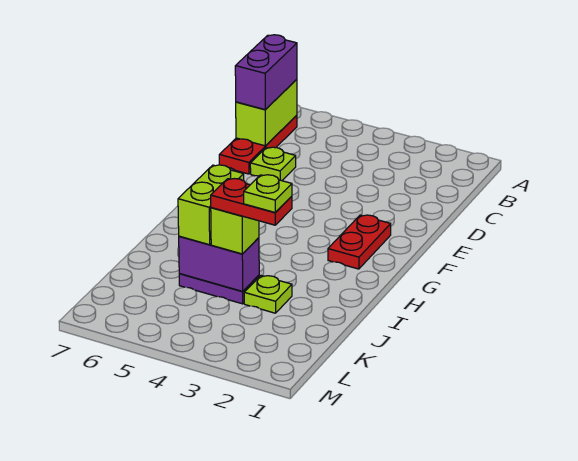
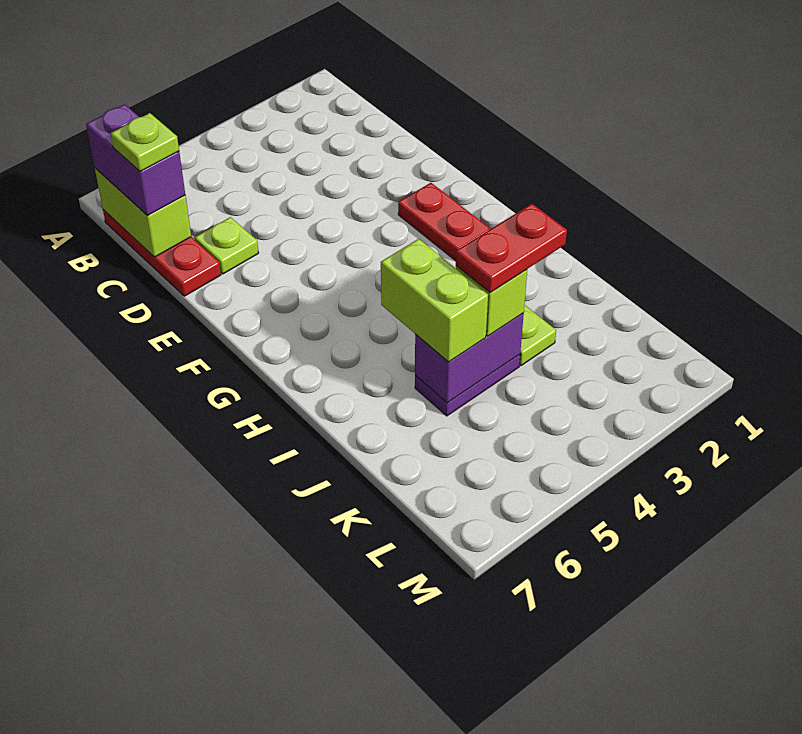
lime 1x1 plate [244,175,292,213] -> lime 1x1 plate moved to [111,113,179,171]

